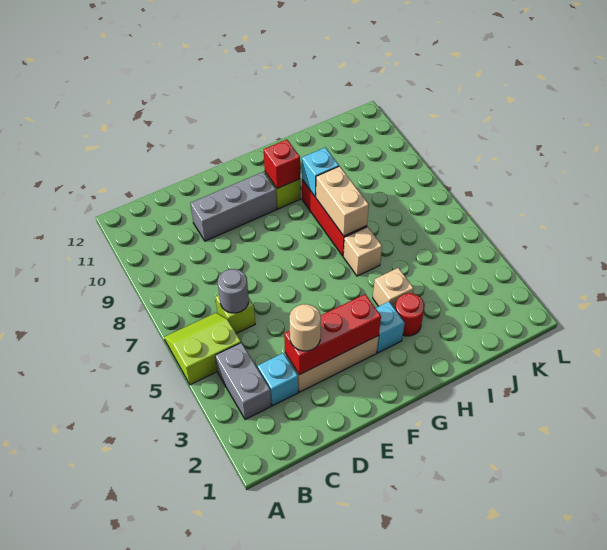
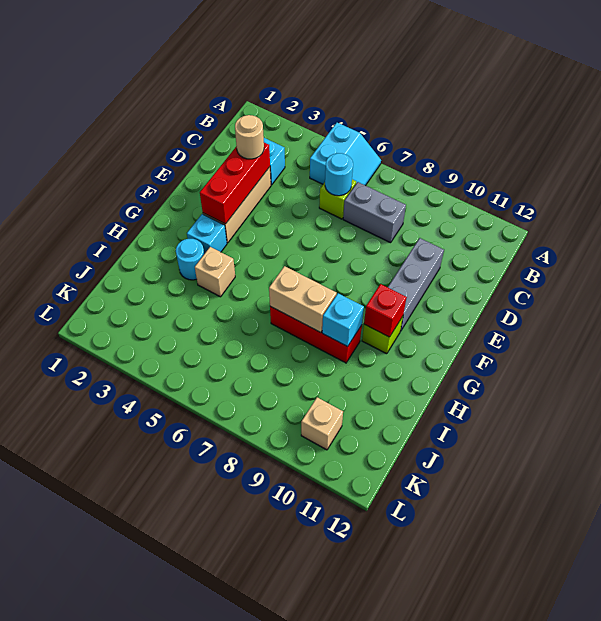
lime 2x2 slope [164,313,241,385] -> cyan 2x2 slope [310,123,381,186]
grey 1x2 brick [215,343,271,420] -> grey 1x2 brick moved to [343,182,406,243]
grey 1x1 round brick [218,269,249,313] -> cyan 1x1 round brick [325,153,353,196]
red 1x1 round brick [395,293,425,336] -> cyan 1x1 round brick [176,239,204,280]
tan 1x1 brick [343,227,382,276] -> tan 1x1 brick moved to [301,397,343,450]

